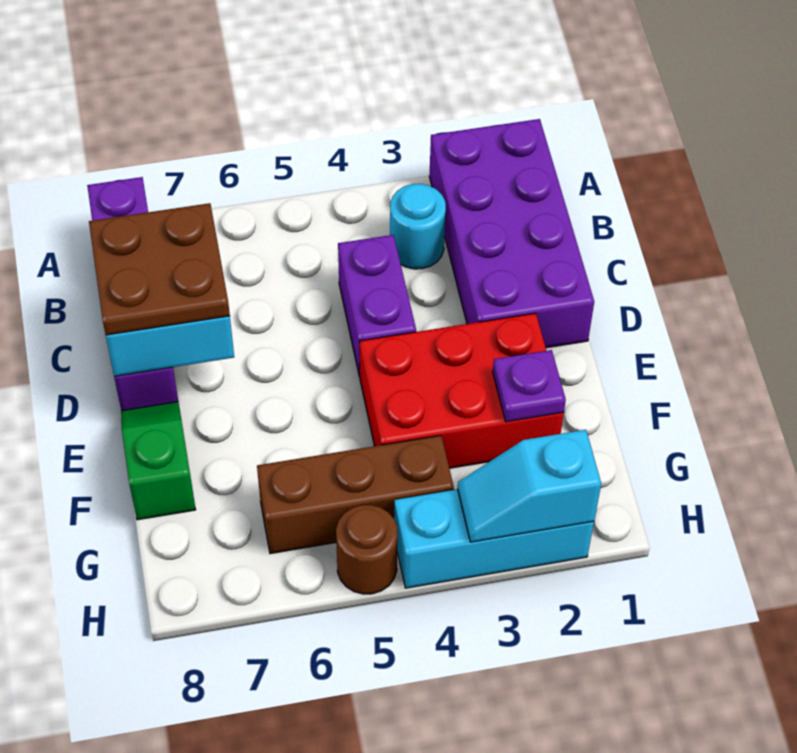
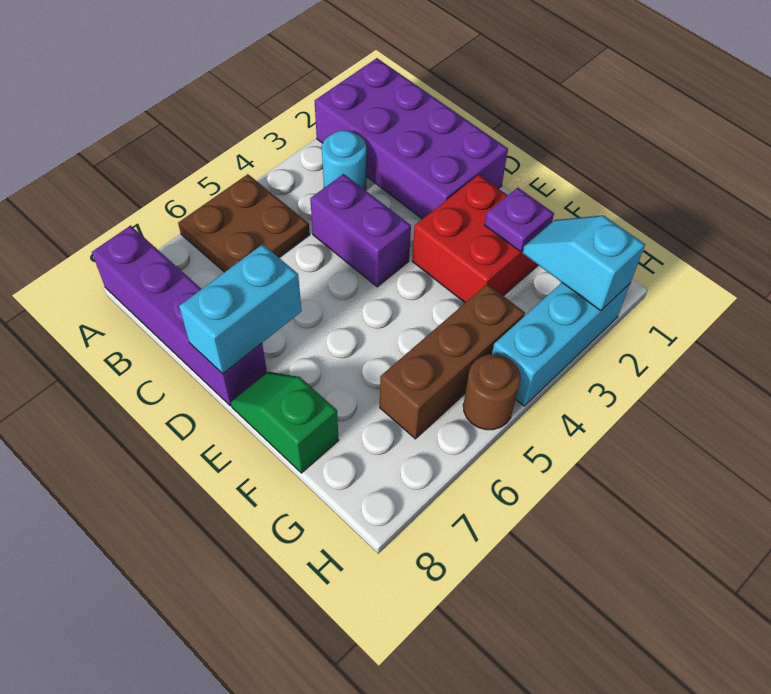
brown 2x2 plate [89,203,230,335] -> brown 2x2 plate moved to [178,174,310,272]
red 2x3 brick [359,313,564,468] -> red 2x2 brick [412,175,538,303]
cyan 1x2 slope [458,430,601,542] -> cyan 1x2 slope turned to [523,215,645,311]

